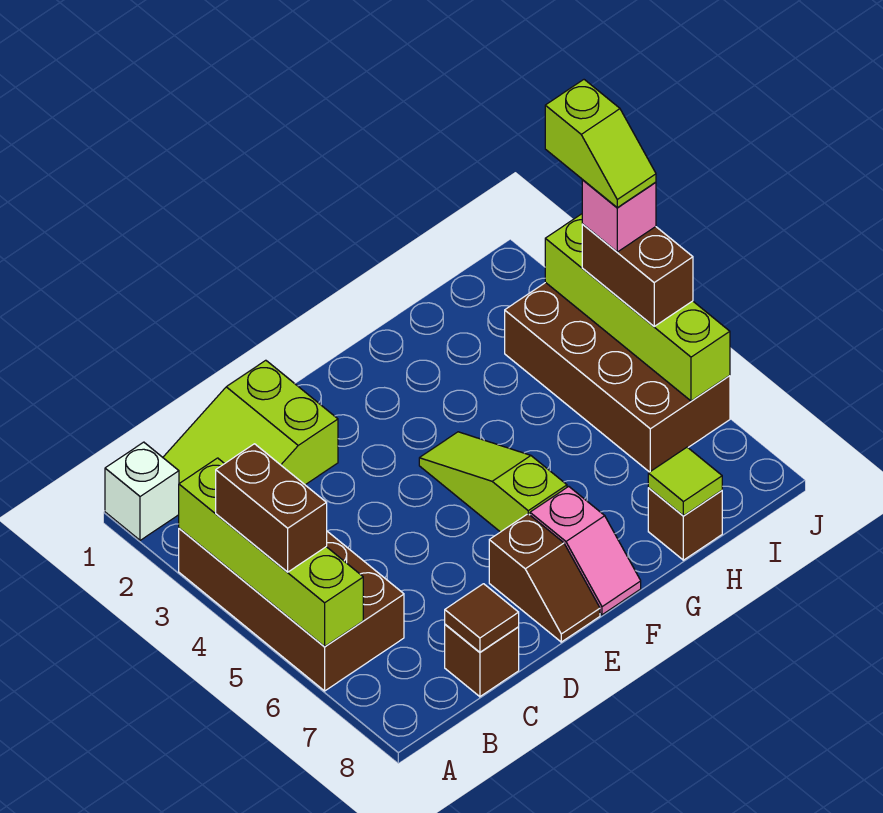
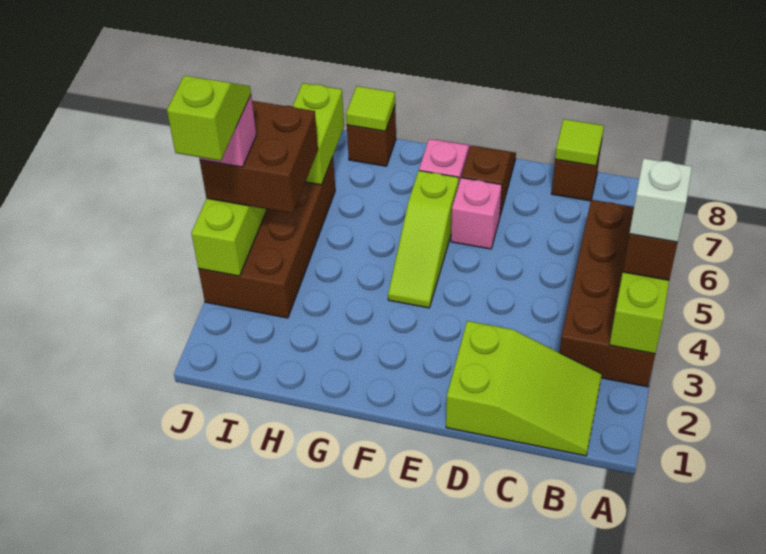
white 1x1 brick [105,442,179,540] -> white 1x1 brick moved to [629,158,692,242]
brown 1x1 tile [445,584,519,652] -> lime 1x1 tile [555,119,604,166]
none -> pink 1x1 brick [451,178,502,249]
none -> lime 1x2 brick [293,83,344,185]
brown 1x2 brick [582,224,693,326] -> brown 2x2 brick [200,101,318,214]

